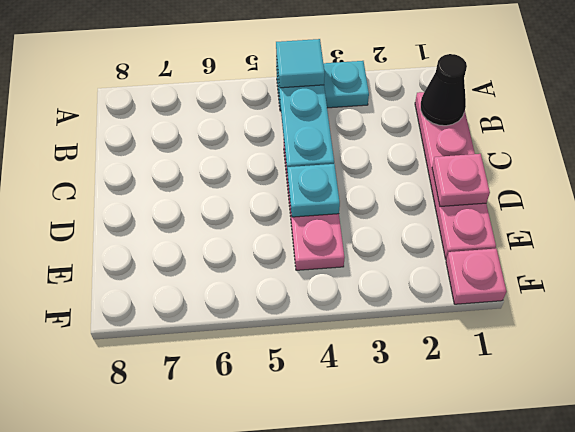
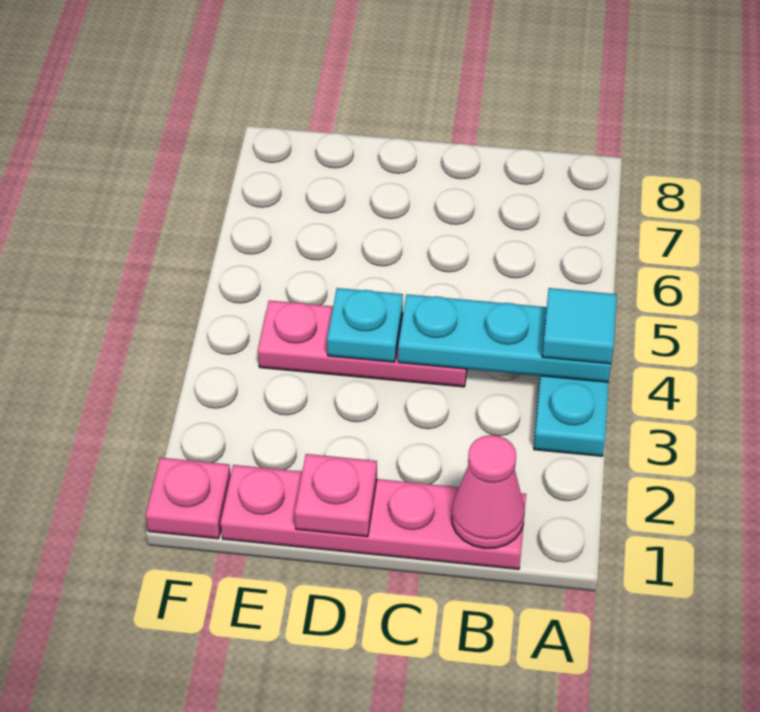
black 1x1 cone [421,54,467,126] -> pink 1x1 cone [452,435,525,548]

